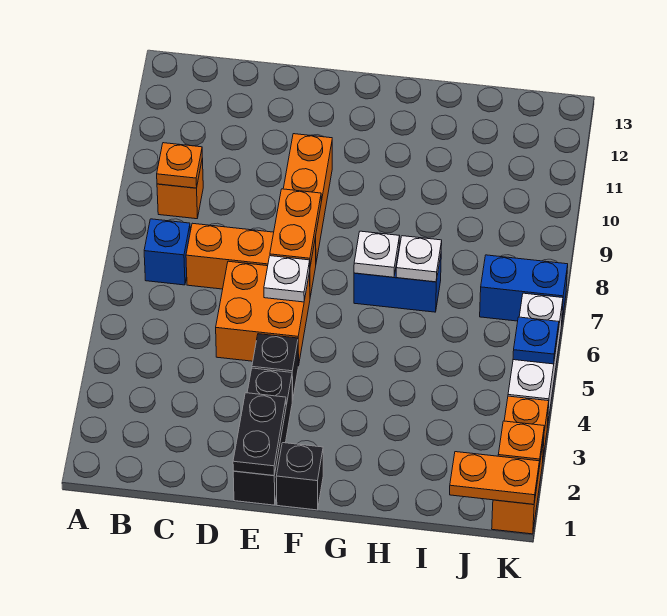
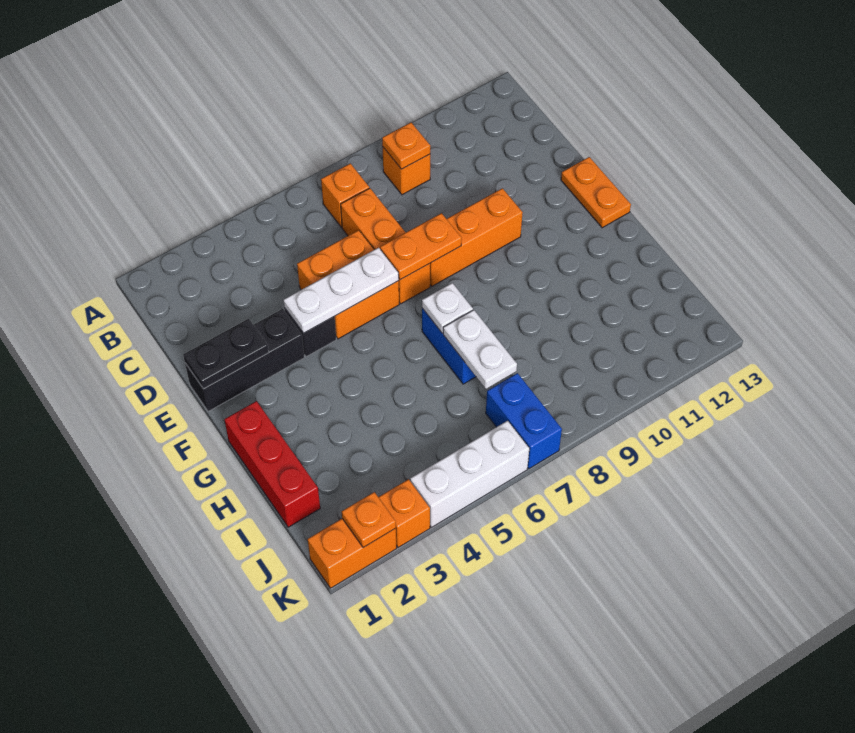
blue 1x1 brick [144,219,190,285] -> orange 1x1 brick [321,163,369,227]
white 1x1 plate [264,256,310,302] -> white 1x3 plate [284,248,399,333]
black 1x1 brick [276,443,323,510] -> none
none -> red 1x3 brick [224,401,320,527]
white 1x1 plate [396,236,442,282] -> white 1x2 plate [443,310,517,389]
orange 1x2 plate [450,452,539,504] -> orange 1x2 plate moved to [561,157,631,228]
blue 1x1 plate [513,317,559,364] -> none

